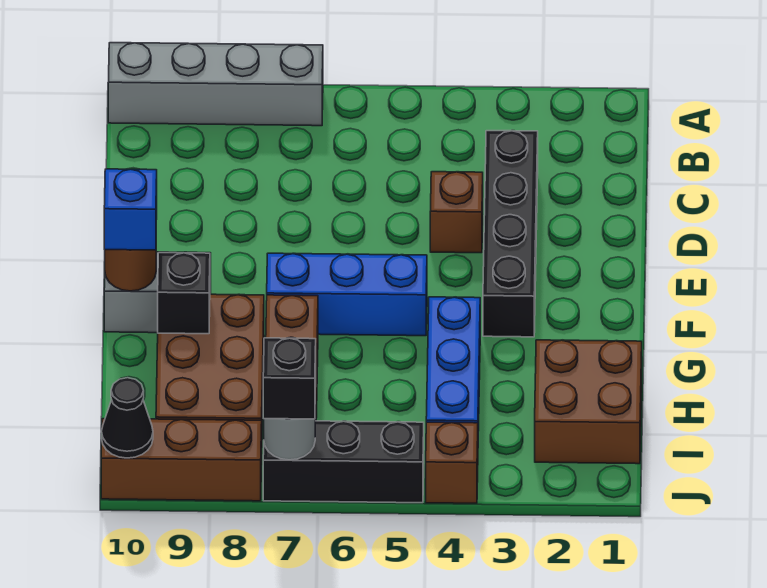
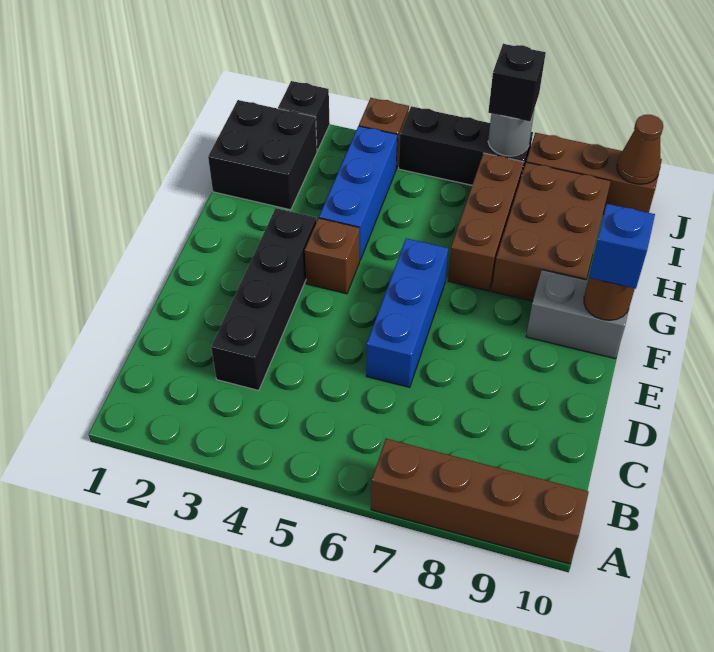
grey 1x4 brick [108,43,323,126] -> brown 1x4 brick [371,439,589,564]
brown 1x1 brick [430,172,483,253] -> brown 1x1 brick moved to [305,218,360,294]
blue 1x3 brick [267,253,427,336] -> blue 1x3 brick turned to [366,238,448,387]
black 1x1 brick [158,253,210,334] -> black 1x1 brick moved to [278,81,330,151]
brown 2x2 brick [535,340,642,464] -> black 2x2 brick [208,100,317,210]
black 1x1 cone [102,378,153,458] -> brown 1x1 cone [617,115,663,184]

